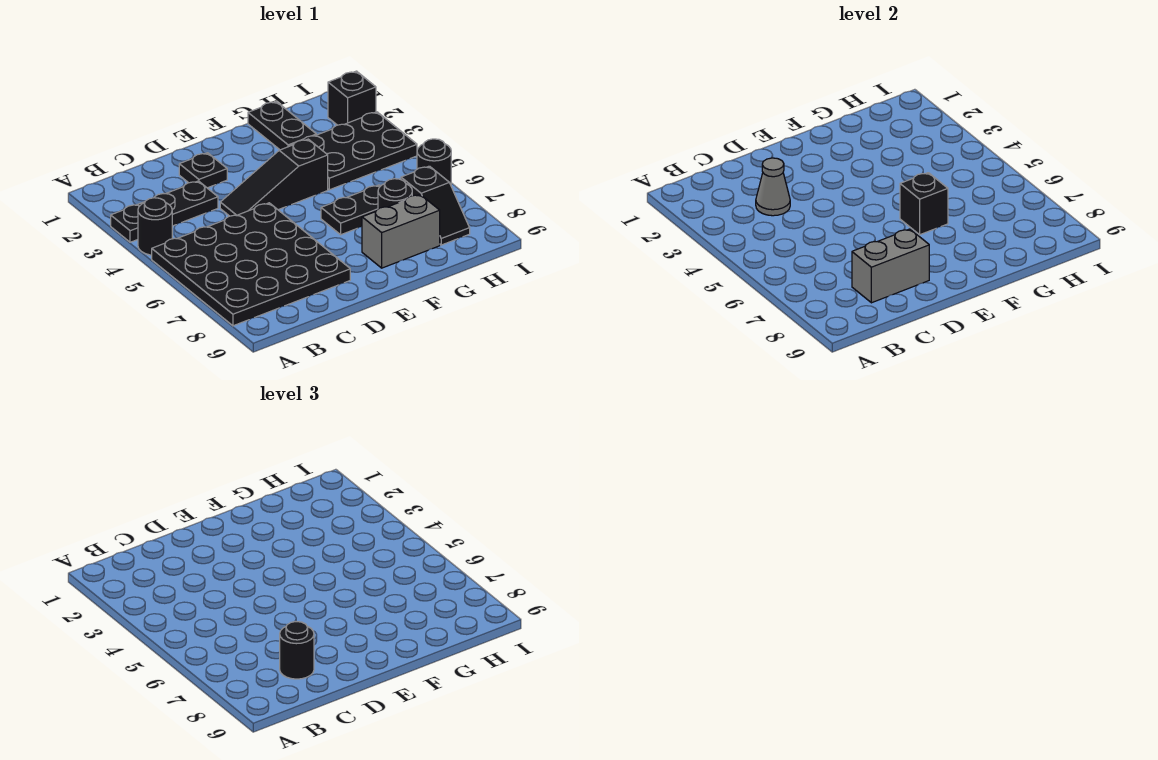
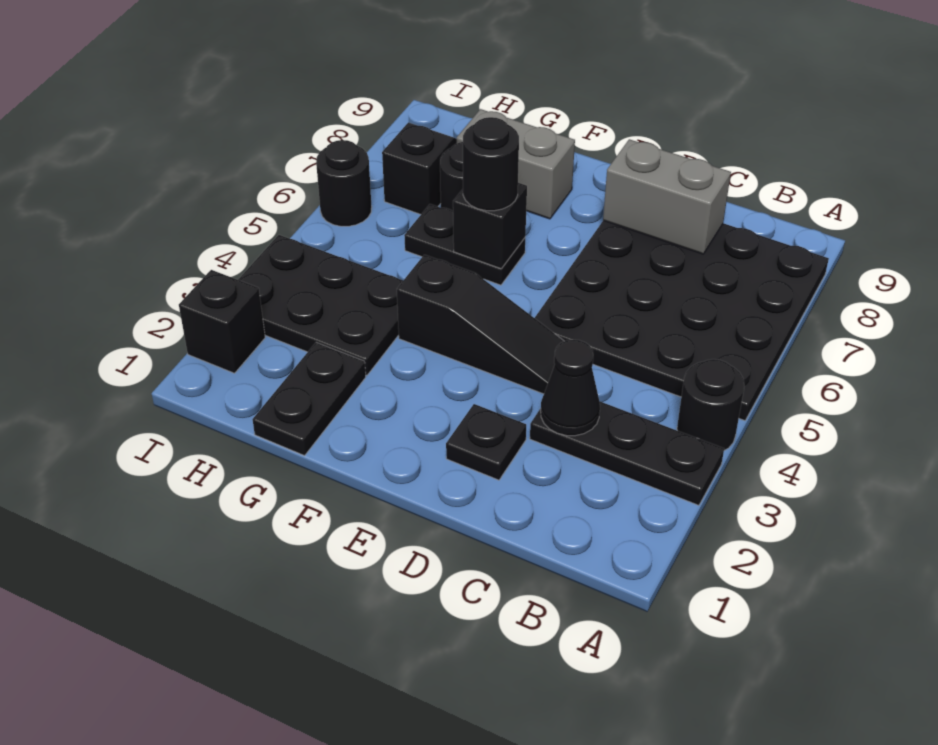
grey 1x1 cone [756,158,790,216] -> black 1x1 cone [541,340,600,436]
black 1x1 round brick [280,622,314,679] -> black 1x1 round brick moved to [463,117,519,211]

